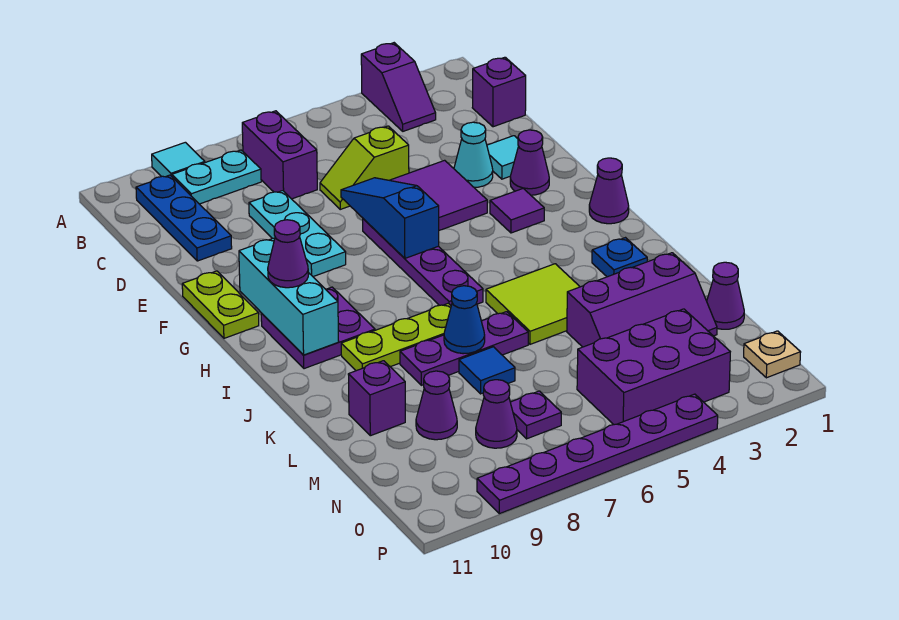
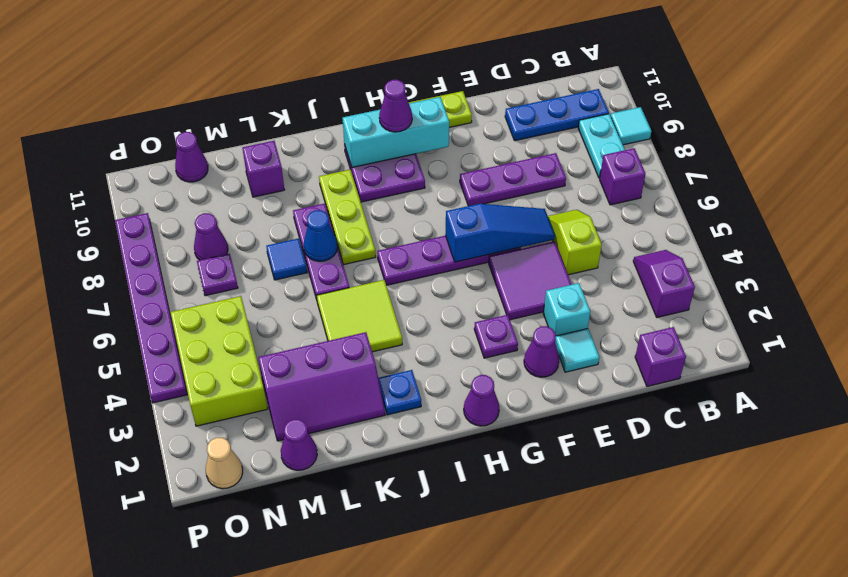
purple 1x2 slope [361,43,436,131] -> purple 1x2 slope turned to [633,250,695,317]
purple 1x2 brick [242,111,317,199] -> purple 1x1 brick [600,148,645,205]
cyan 1x3 plate [249,191,346,277] -> purple 1x3 plate [460,153,566,206]
cyan 1x1 cone [454,122,493,188] -> cyan 1x1 brick [543,283,590,336]
purple 1x1 tile [490,189,544,233] -> purple 1x1 plate [474,315,518,358]
purple 2x3 slope [567,253,717,347] -> purple 2x3 slope turned to [258,332,385,441]
purple 1x1 cone [416,371,457,440] -> purple 1x1 cone moved to [175,132,208,182]
purple 2x3 brick [577,309,730,425] -> lime 2x3 brick [170,296,268,426]
tan 1x1 plate [744,331,801,378] -> tan 1x1 cone [206,438,243,489]

